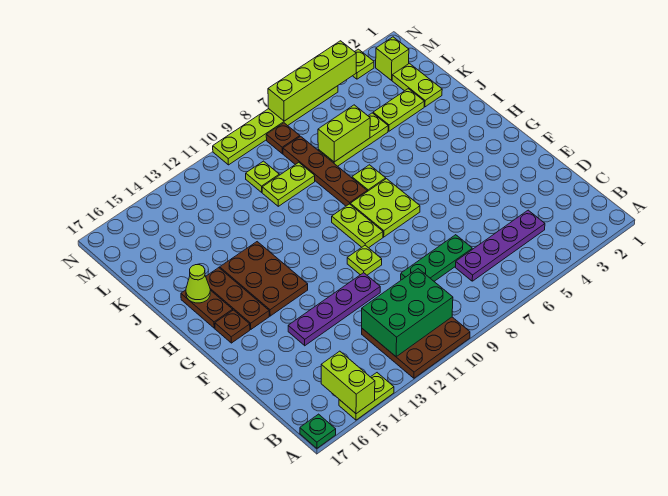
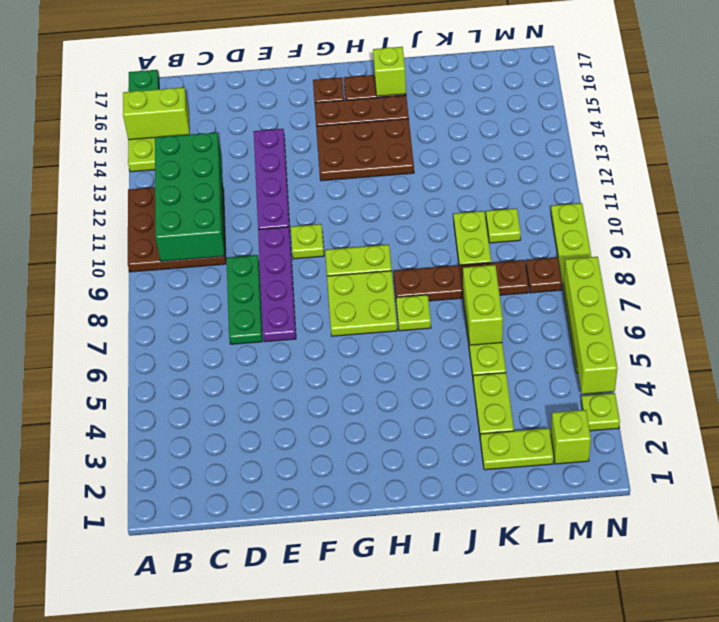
green 2x3 brick [362,269,453,357] -> green 2x4 brick [155,132,225,261]
purple 1x4 plate [456,210,545,281] -> purple 1x4 plate moved to [258,227,296,342]
lime 1x1 cone [186,265,210,303] -> lime 1x1 brick [373,47,406,96]

